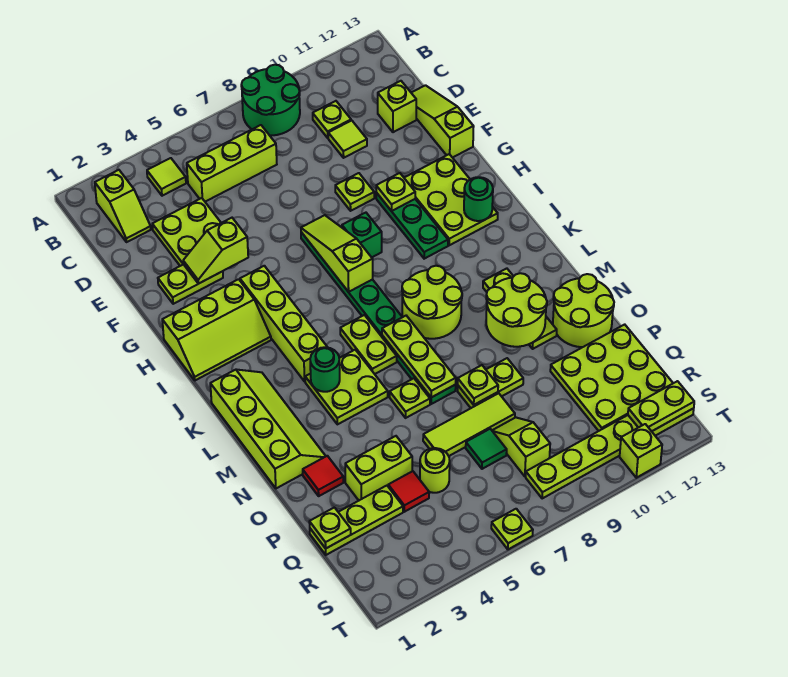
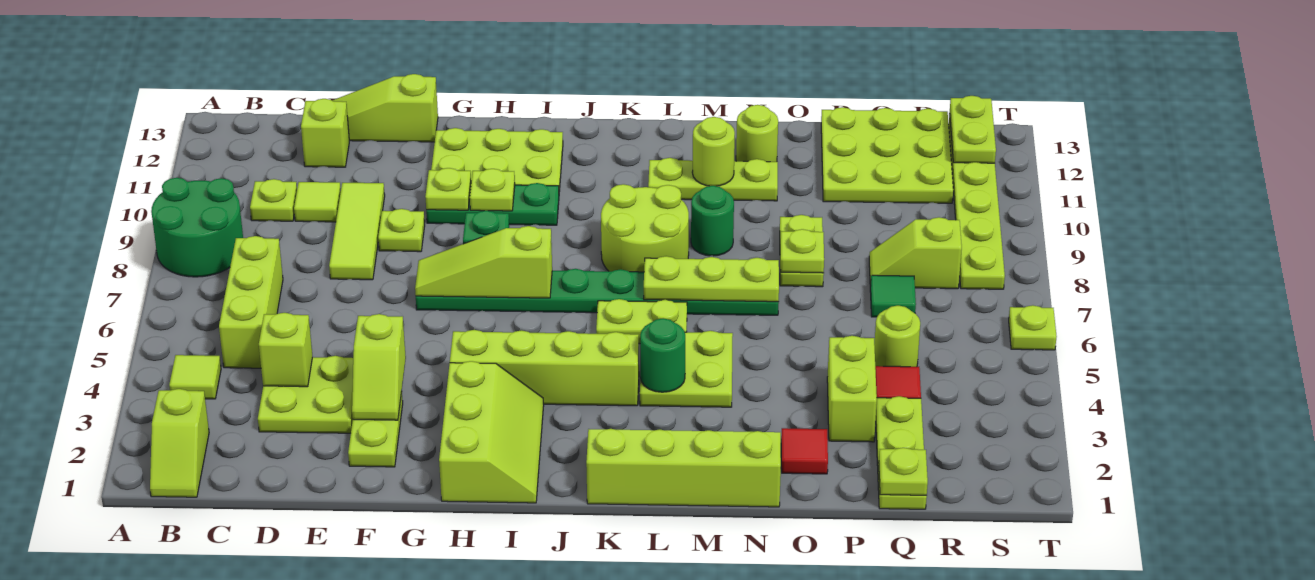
lime 1x2 slope [95,170,151,242] -> lime 1x2 slope turned to [150,389,209,497]
green 1x1 round brick [464,177,493,221] -> green 1x1 round brick moved to [691,186,734,256]
lime 2x2 round brick [486,273,547,347] -> lime 1x1 round brick [692,117,735,186]
lime 1x1 plate [390,378,430,418] -> lime 1x1 plate moved to [470,169,515,211]
lime 2x2 round brick [553,274,614,347] -> lime 1x1 round brick [736,105,778,162]
lime 1x3 tile [423,393,515,456] -> lime 1x3 tile moved to [329,183,385,280]
lime 1x1 brick [620,424,662,478] -> lime 1x1 brick moved to [259,313,313,387]

